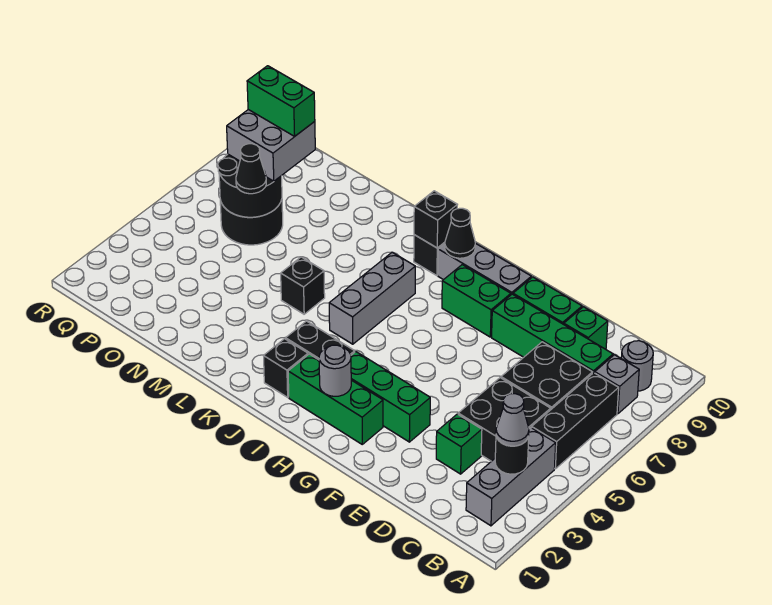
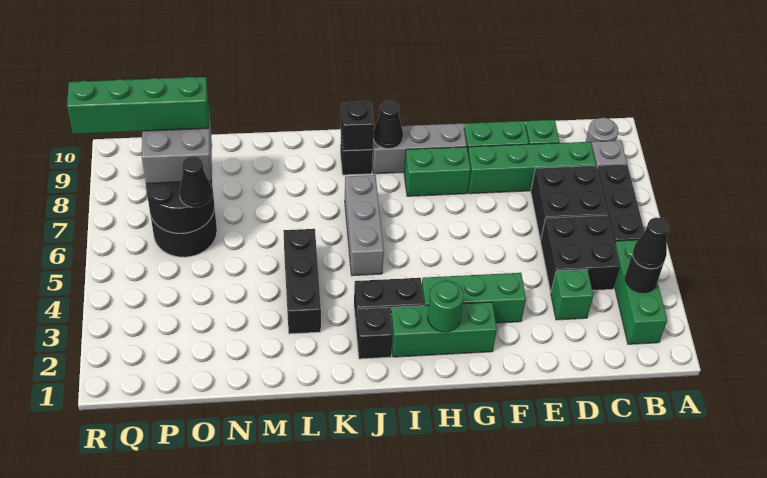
grey 1x3 brick [466,427,556,526] -> green 1x3 brick [614,240,667,344]
grey 1x1 cone [496,394,529,446] -> black 1x1 cone [633,217,669,269]
grey 1x1 round brick [319,345,351,396] -> green 1x1 round brick [428,281,464,332]
black 1x1 brick [281,257,325,314] -> black 1x3 brick [283,229,321,334]
green 1x2 brick [247,66,315,136] -> green 1x4 brick [67,77,209,134]

